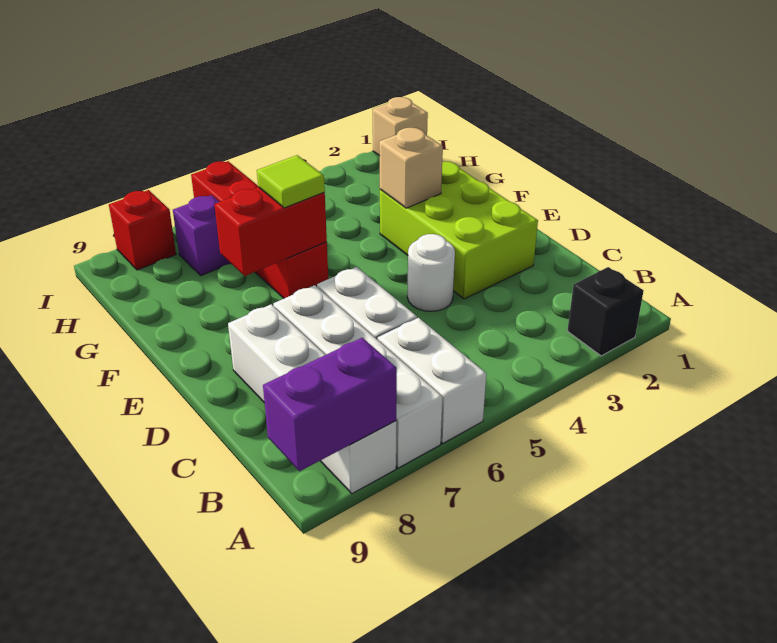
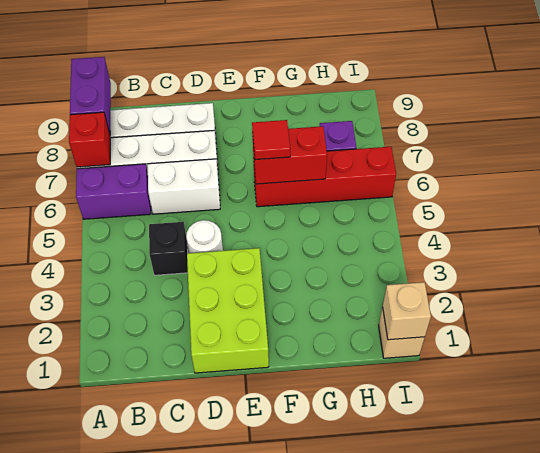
black 1x1 brick [567,267,643,356] -> black 1x1 brick moved to [149,222,188,275]
white 1x2 brick [378,318,486,443] -> purple 1x2 brick [76,164,151,219]
lime 2x3 brick [380,162,538,299] -> lime 2x3 brick turned to [187,248,269,373]
tan 1x1 brick [379,128,443,208] -> tan 1x1 brick moved to [383,282,431,340]
red 1x2 brick [214,187,327,276] -> red 1x2 brick turned to [252,126,327,184]
lime 1x1 tile [257,155,325,208] -> red 1x1 tile [252,120,290,160]
red 1x1 brick [109,190,176,270] -> red 1x1 brick moved to [69,112,110,167]

